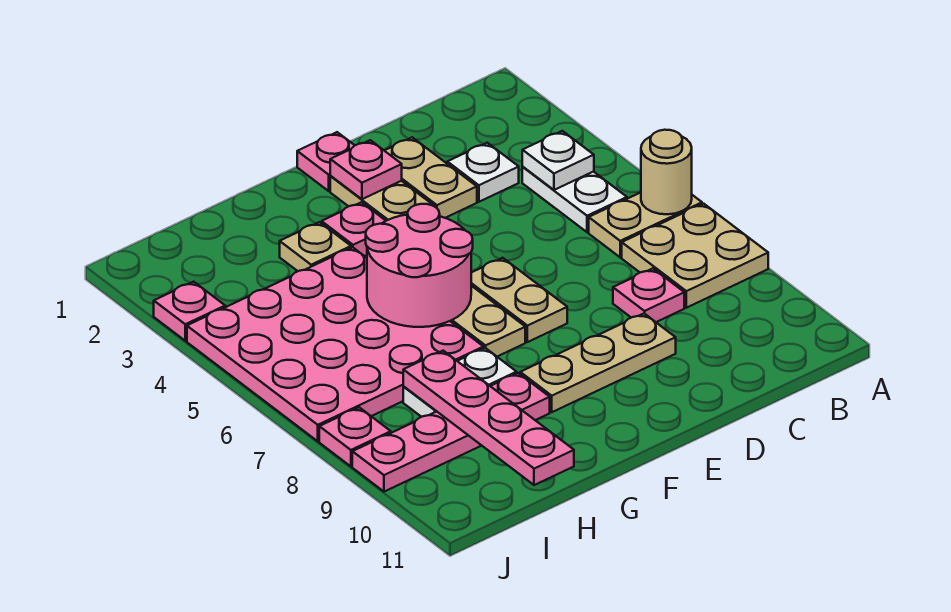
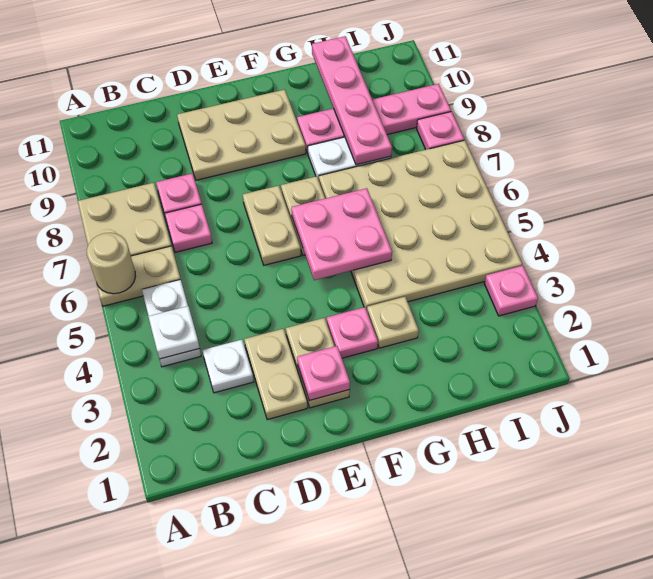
tan 1x3 plate [520,314,676,412] -> tan 2x3 plate [177,90,306,180]
pink 1x1 plate [297,132,355,191] -> pink 1x1 plate moved to [165,204,212,252]
pink 2x2 round brick [366,204,473,327] -> pink 2x2 plate [291,188,392,280]
pink 4x4 plate [187,247,484,441] -> tan 4x4 plate [319,140,522,310]

